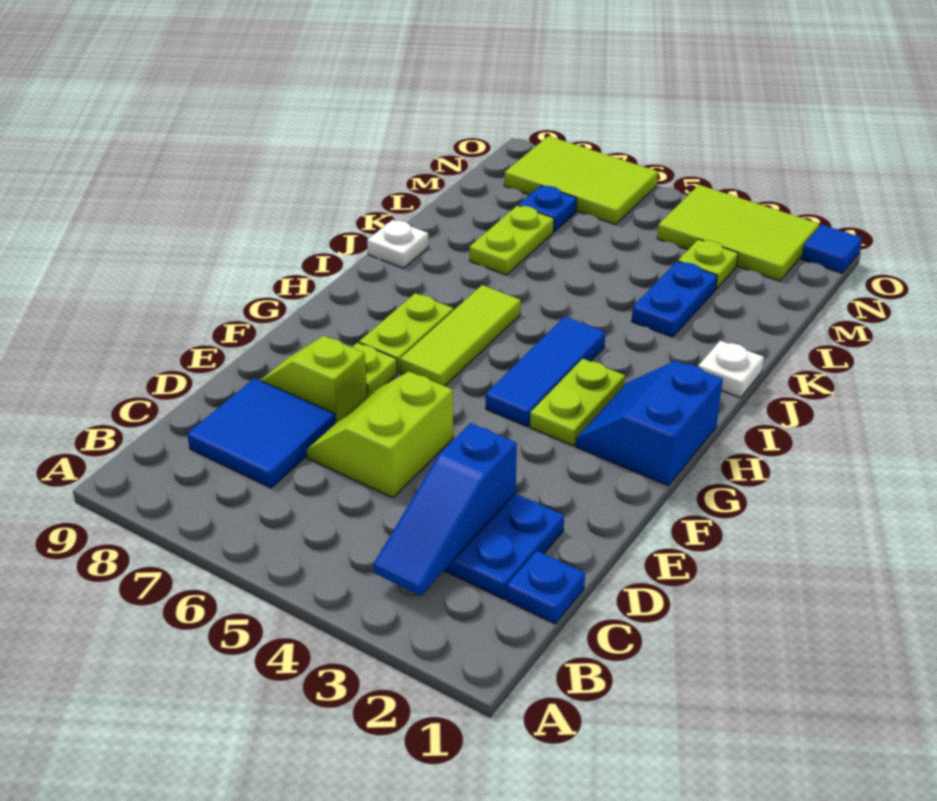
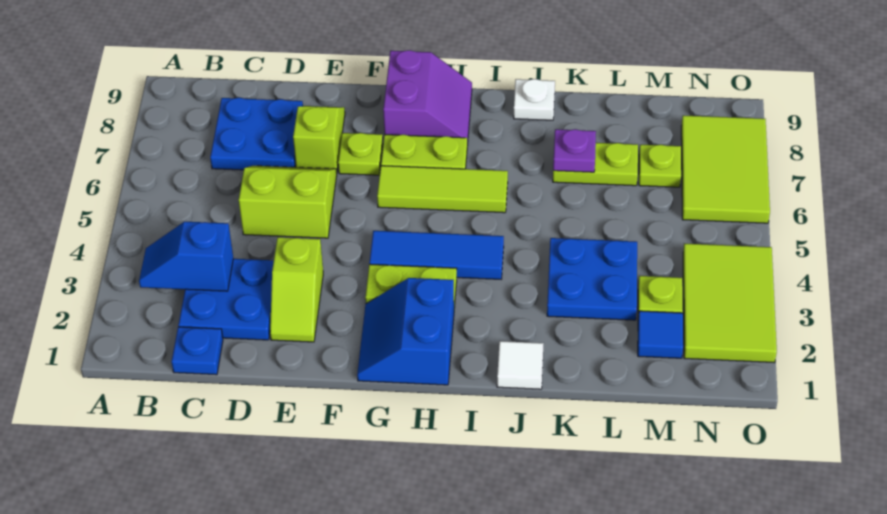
blue 1x3 slope [373,423,517,596] -> blue 1x2 slope [139,222,233,291]
blue 2x2 tile [187,378,336,488] -> blue 2x2 plate [210,98,303,170]
none -> lime 1x2 slope [270,237,323,342]
blue 2x2 slope [576,361,723,486] -> blue 2x2 slope turned to [357,278,454,385]
none -> purple 2x2 slope [383,50,472,146]
white 1x1 plate [698,341,764,398] -> white 1x1 tile [497,341,544,389]
blue 1x2 plate [632,261,717,337] -> blue 2x2 plate [547,238,637,320]
none -> purple 1x1 plate [553,129,596,172]
blue 1x1 plate [519,186,577,232] -> lime 1x1 plate [639,145,681,187]
blue 1x1 tile [801,224,862,273] -> blue 1x1 tile moved to [638,311,683,358]

